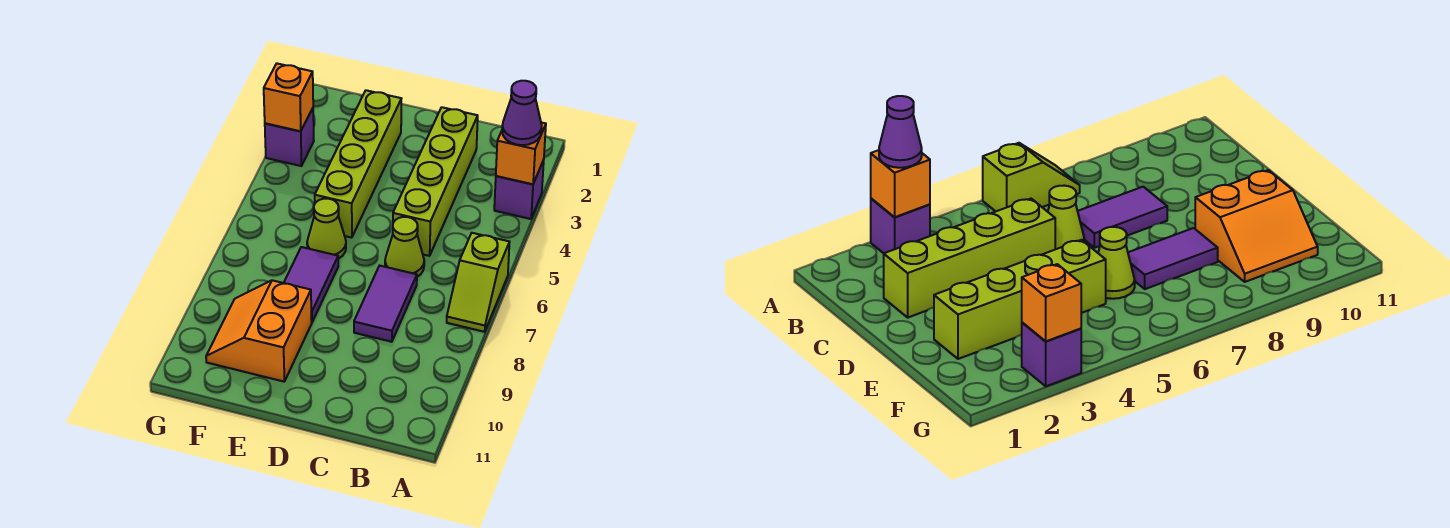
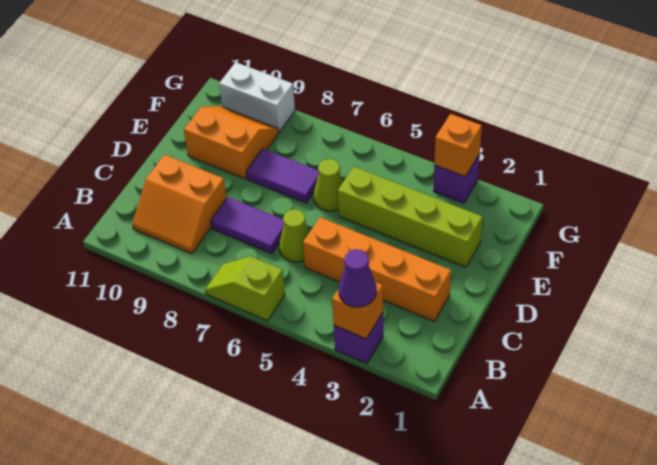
none -> orange 2x2 slope [132,155,226,254]
lime 1x4 brick [393,107,478,256] -> orange 1x4 brick [303,217,451,321]
none -> white 1x2 brick [219,62,295,132]

